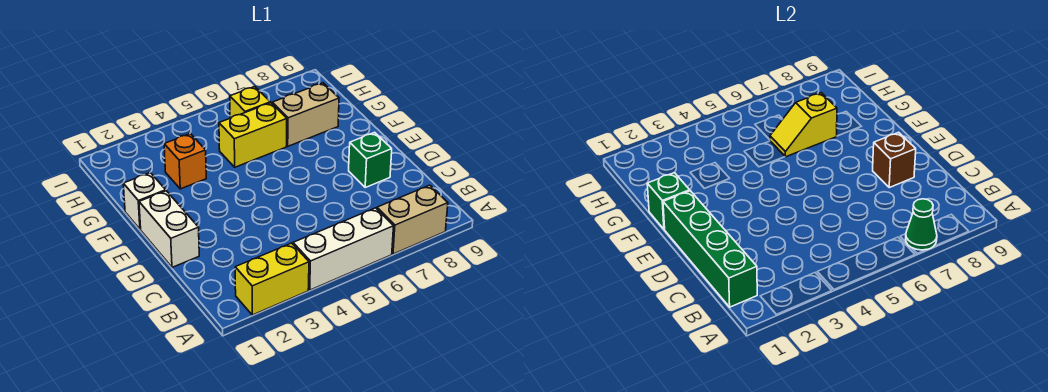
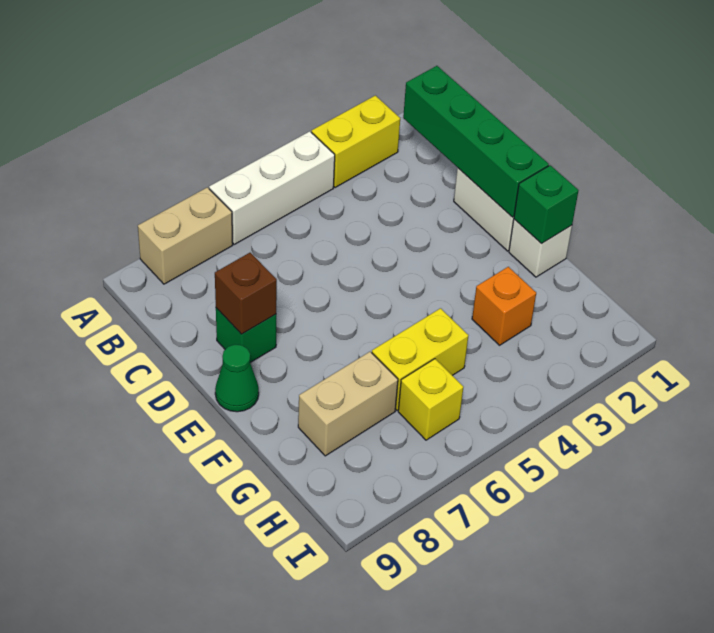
green 1x1 cone [906,199,937,250] -> green 1x1 cone moved to [215,345,259,412]
yellow 1x2 slope [770,93,837,157] -> none

